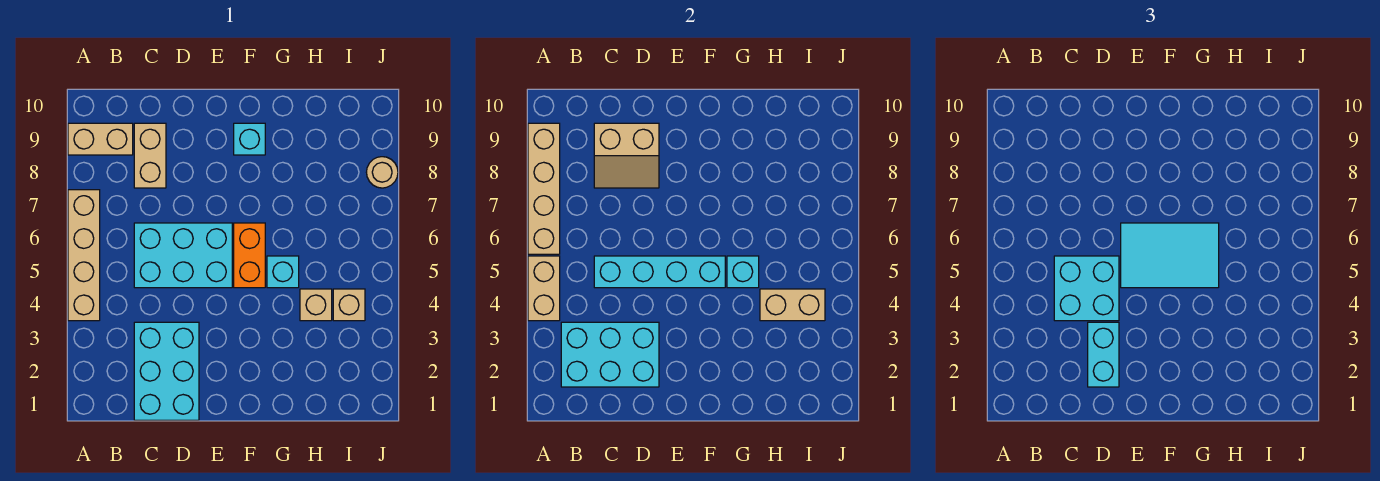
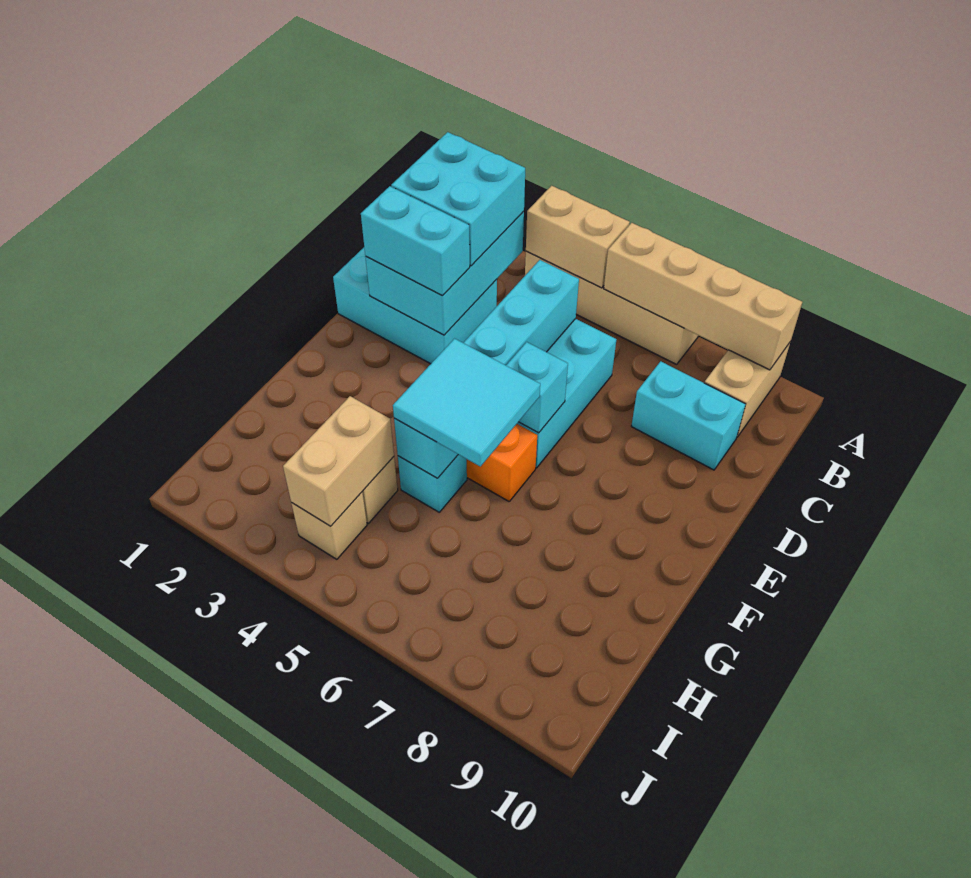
cyan 2x2 brick [1054,256,1119,321] -> cyan 2x2 brick moved to [391,132,525,266]
tan 1x2 brick [134,123,166,188] -> cyan 1x2 brick [631,361,746,470]
tan 2x2 slope [594,123,659,188] -> none
cyan 2x3 tile [1121,223,1219,288] -> cyan 2x2 tile [393,339,540,466]
cyan 1x1 brick [234,123,265,155] -> cyan 1x1 brick moved to [506,342,568,433]
tan 1x1 round brick [366,157,398,188] -> none

